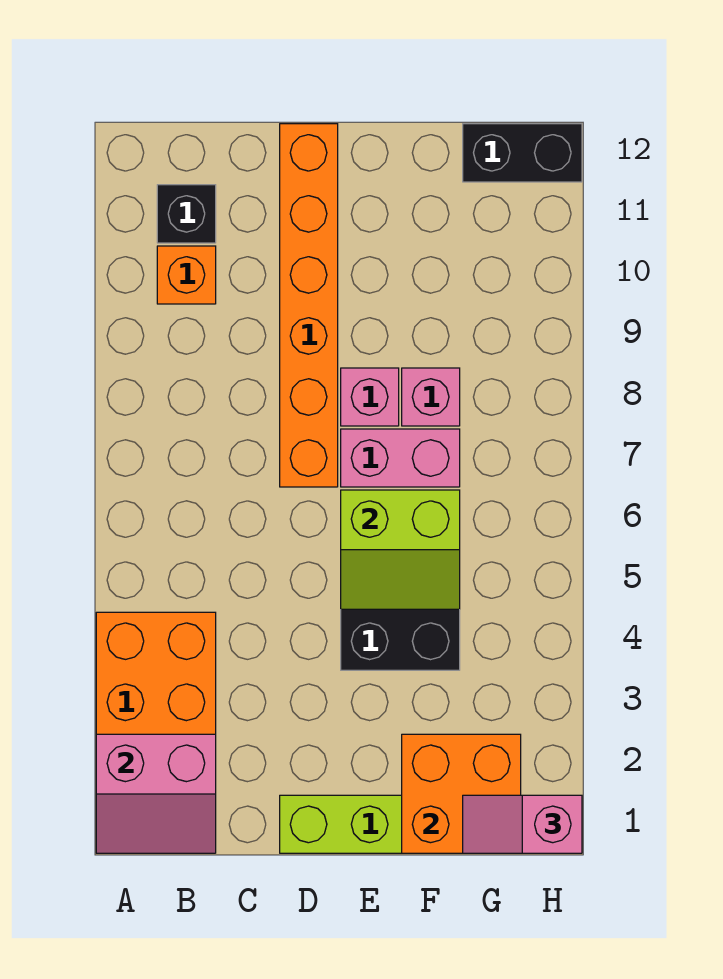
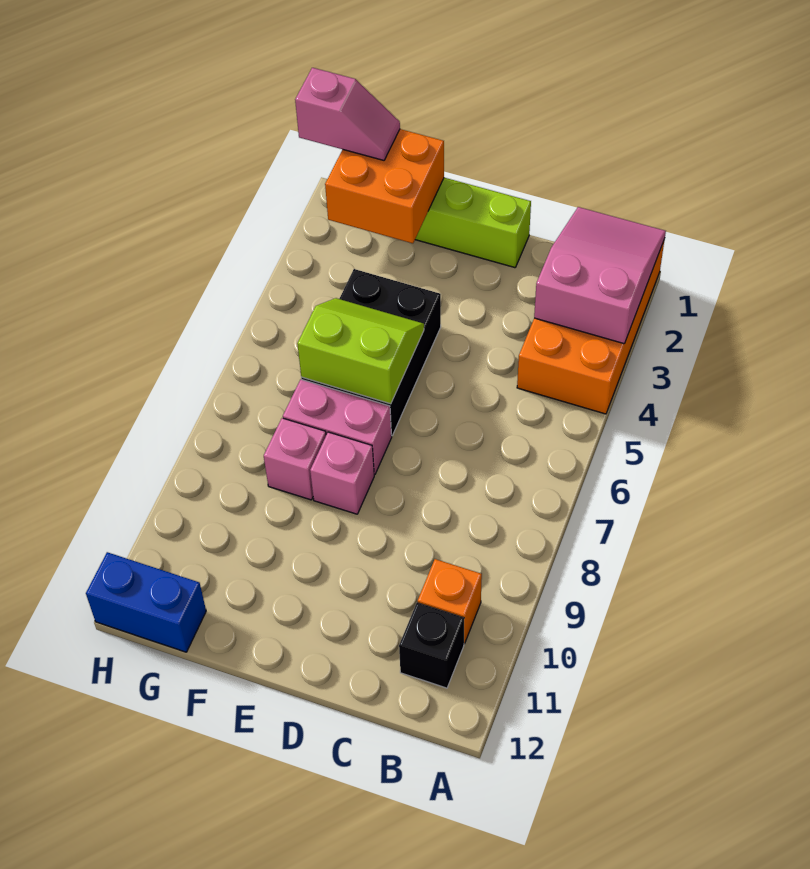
pink 2x2 slope [96,734,216,853] -> pink 2x3 slope [534,207,666,344]
orange 1x6 brick [280,124,338,487] -> none
black 1x2 brick [463,124,582,182] -> blue 1x2 brick [86,552,206,652]

